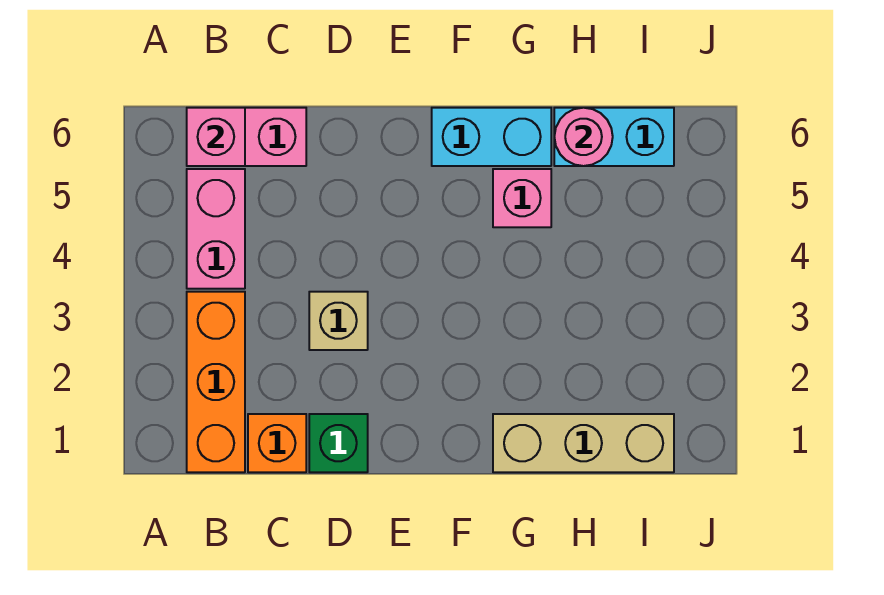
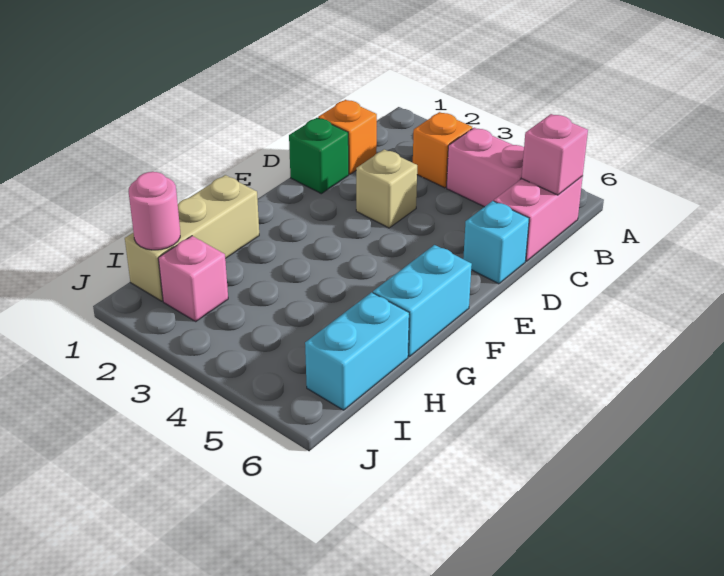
orange 1x3 brick [187,292,245,472] -> orange 1x1 brick [413,112,472,188]
none -> cyan 1x1 brick [463,201,529,284]
pink 1x1 brick [493,169,551,227] -> pink 1x1 brick moved to [158,236,228,321]
pink 1x1 round brick [554,108,613,166] -> pink 1x1 round brick moved to [129,172,180,250]

